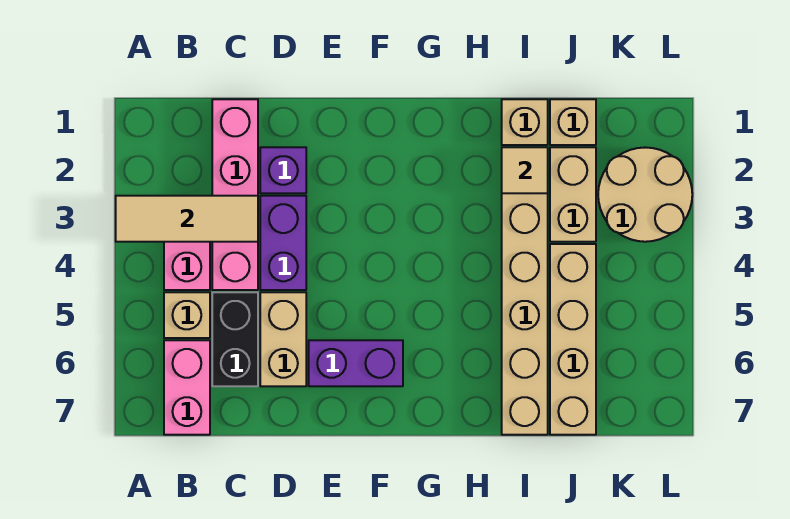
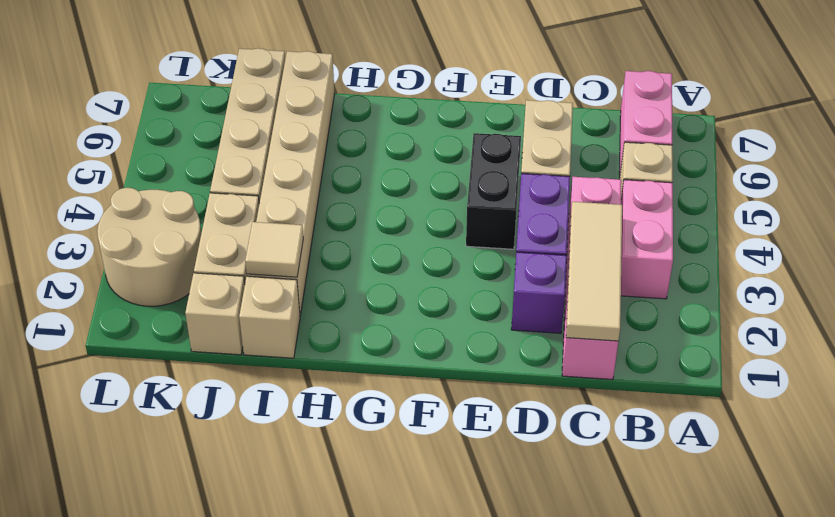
tan 1x3 tile [116,196,258,242] -> tan 1x3 tile turned to [566,202,622,341]
black 1x2 brick [212,292,258,386] -> black 1x2 brick moved to [466,133,521,249]
purple 1x2 brick [309,340,403,386] -> none

